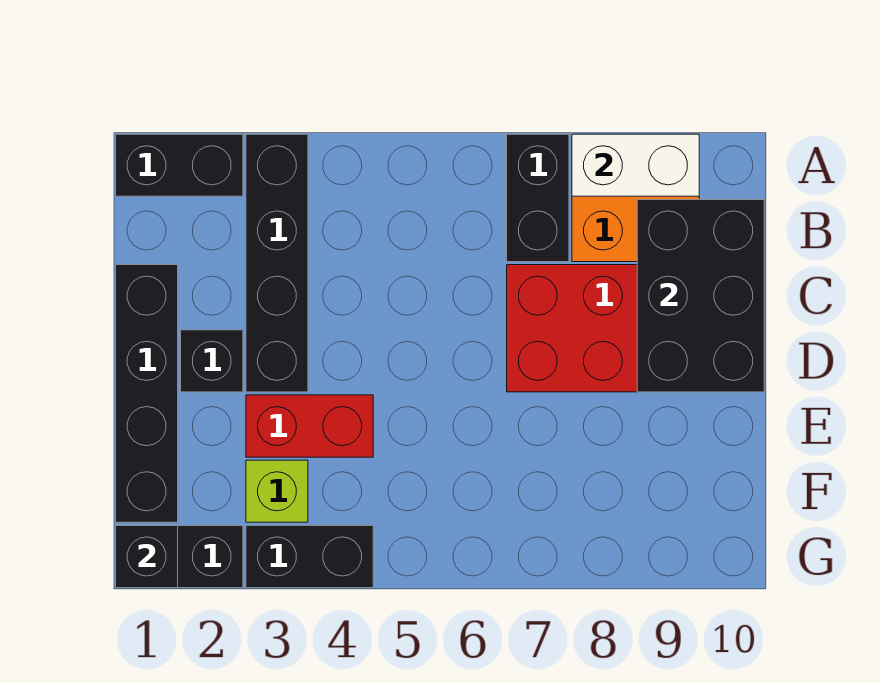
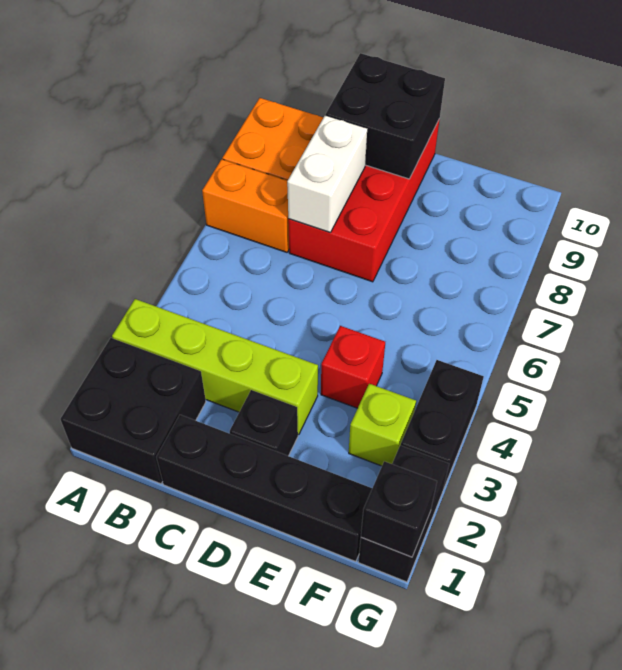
black 1x2 brick [116,134,243,196] -> black 2x2 brick [60,338,206,484]
black 1x4 brick [246,134,308,392] -> lime 1x4 brick [112,299,318,435]
black 1x2 brick [507,134,569,262] -> orange 1x2 brick [202,159,289,252]
white 1x2 brick [572,134,699,196] -> white 1x2 brick moved to [287,115,367,232]
black 2x3 brick [637,200,764,392] -> black 2x2 brick [326,53,445,179]
red 1x2 brick [246,395,373,457] -> red 1x1 brick [321,326,385,408]

